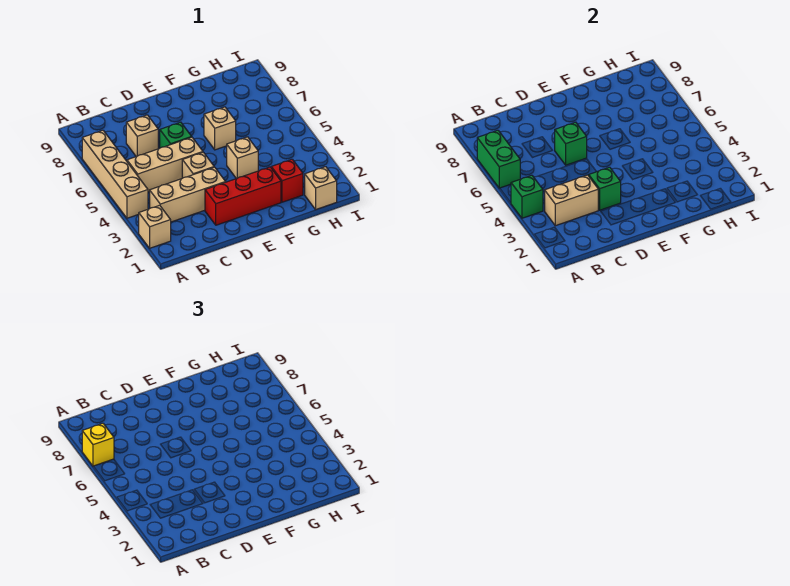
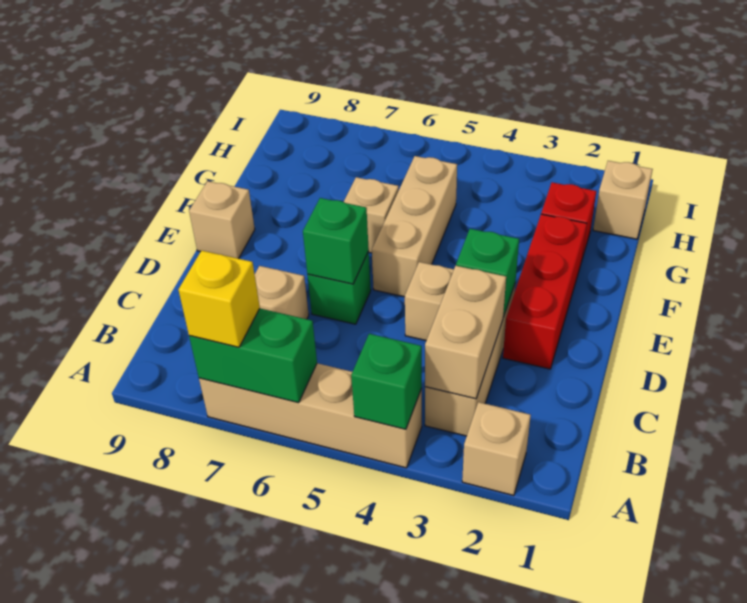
tan 1x3 brick [127,137,203,192] -> tan 1x3 brick moved to [372,156,457,297]
tan 1x1 brick [227,137,258,179] -> tan 1x1 brick moved to [189,181,255,259]

